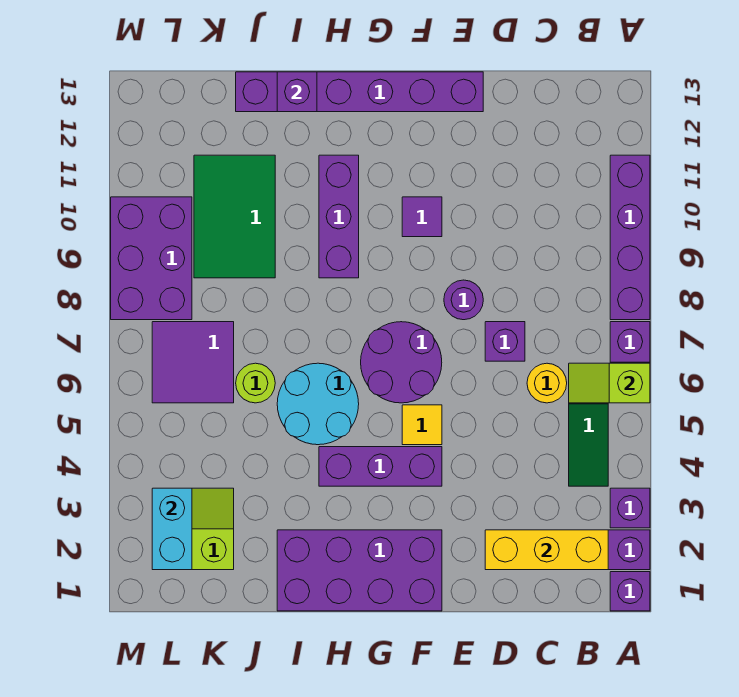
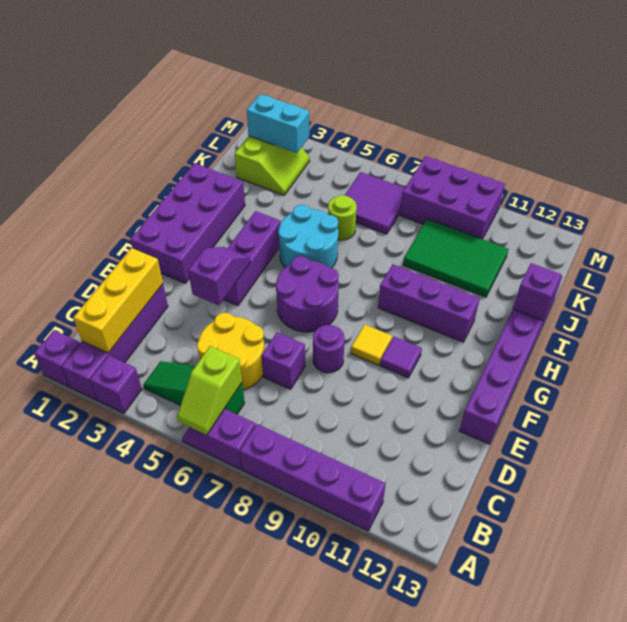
lime 1x2 slope [569,363,650,403] -> lime 1x2 slope turned to [177,346,242,435]
yellow 1x1 round brick [527,363,567,403] -> yellow 2x2 round brick [197,312,264,390]
none -> purple 1x2 slope [188,247,250,305]
yellow 1x1 tile [402,405,442,445] -> yellow 1x1 tile moved to [351,325,392,365]

